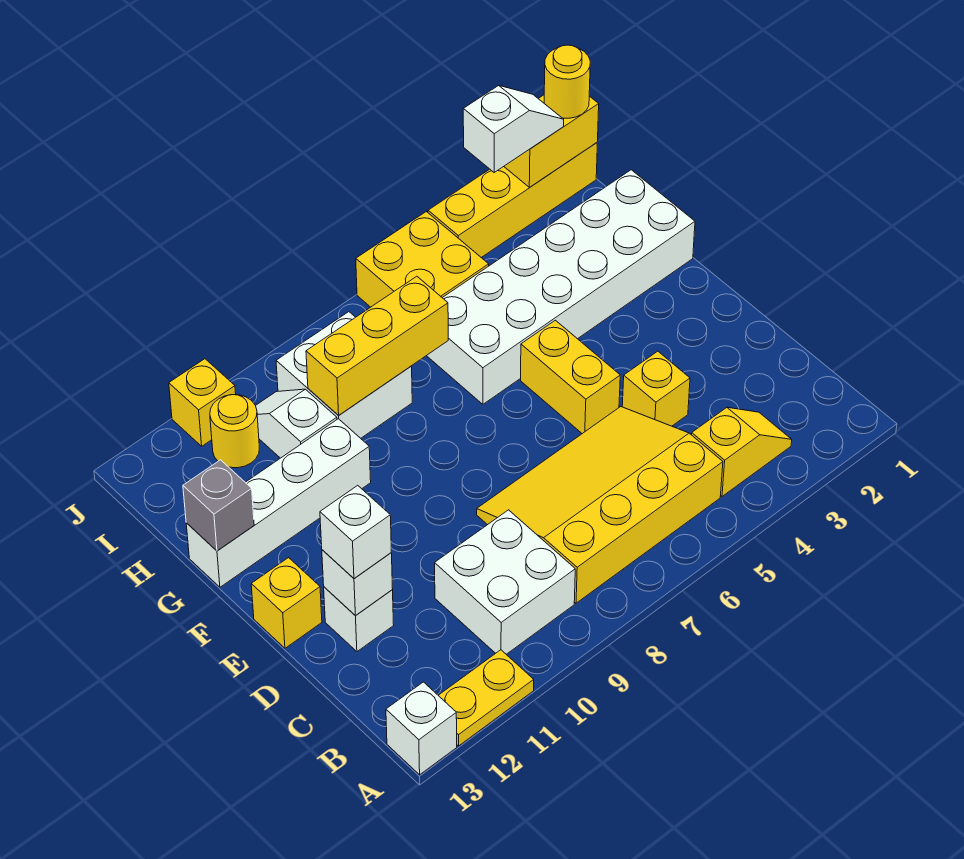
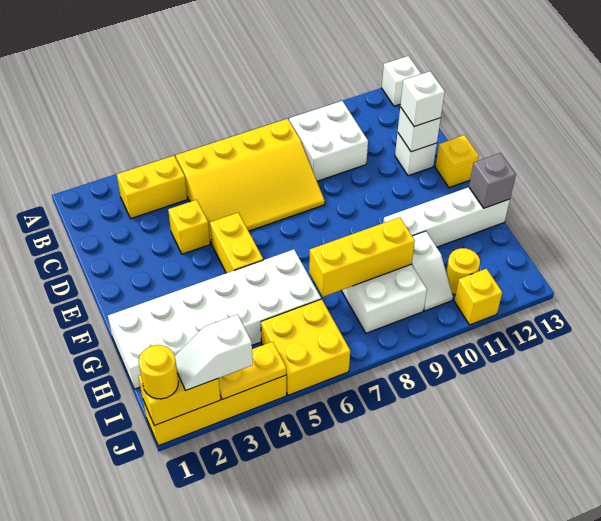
yellow 1x2 plate [438,650,534,746] -> yellow 1x2 plate moved to [219,342,286,400]
yellow 1x2 slope [692,407,792,496] -> yellow 1x2 brick [117,156,187,218]

